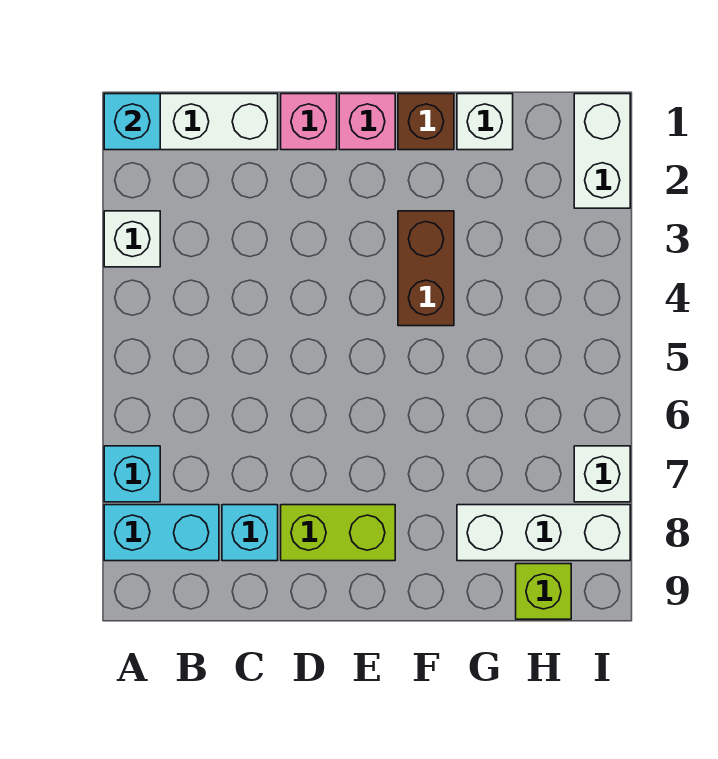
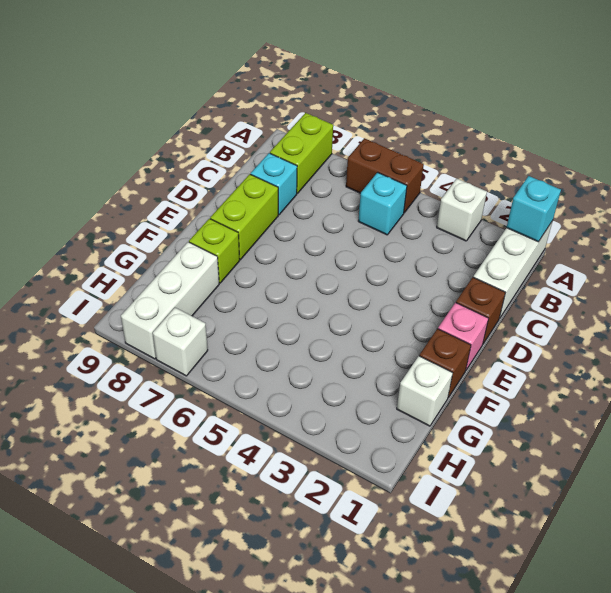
cyan 1x1 brick [104,446,160,502] -> cyan 1x1 brick moved to [358,172,407,235]
cyan 1x2 brick [104,505,219,561] -> lime 1x2 brick [270,113,333,193]
pink 1x1 brick [281,94,337,150] -> brown 1x1 brick [456,277,505,344]
brown 1x2 brick [398,211,454,326] -> brown 1x2 brick moved to [346,138,424,213]
lime 1x1 brick [516,564,571,619] -> lime 1x1 brick moved to [189,219,240,283]
white 1x2 brick [574,94,630,208] -> none

